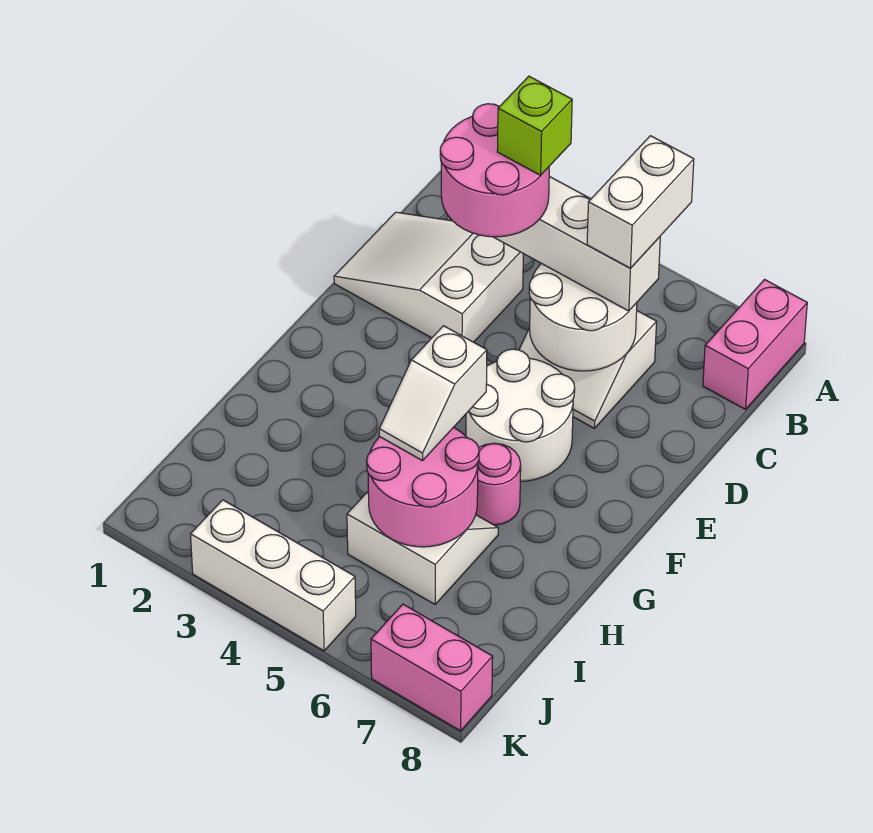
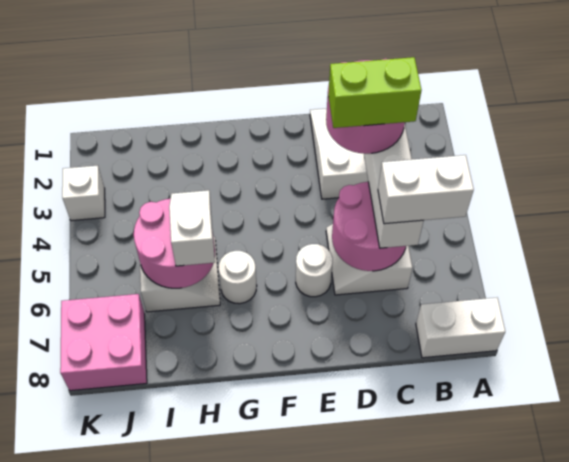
pink 1x2 brick [703,280,807,409] -> white 1x2 brick [416,298,505,358]
lime 1x1 brick [497,76,572,175] -> lime 1x2 brick [328,57,421,128]
white 2x2 round brick [529,263,637,371] -> pink 2x2 round brick [332,182,406,271]
white 2x2 round brick [466,349,575,481] -> white 1x1 round brick [296,244,333,297]
white 1x2 slope [379,326,487,461] -> white 1x2 slope turned to [169,190,215,266]
pink 1x1 round brick [476,443,521,525] -> white 1x1 round brick [218,251,257,304]
white 1x3 brick [191,500,356,651] -> white 1x1 brick [62,166,105,221]
pink 1x2 brick [371,604,493,731] -> pink 2x2 brick [60,294,147,391]

